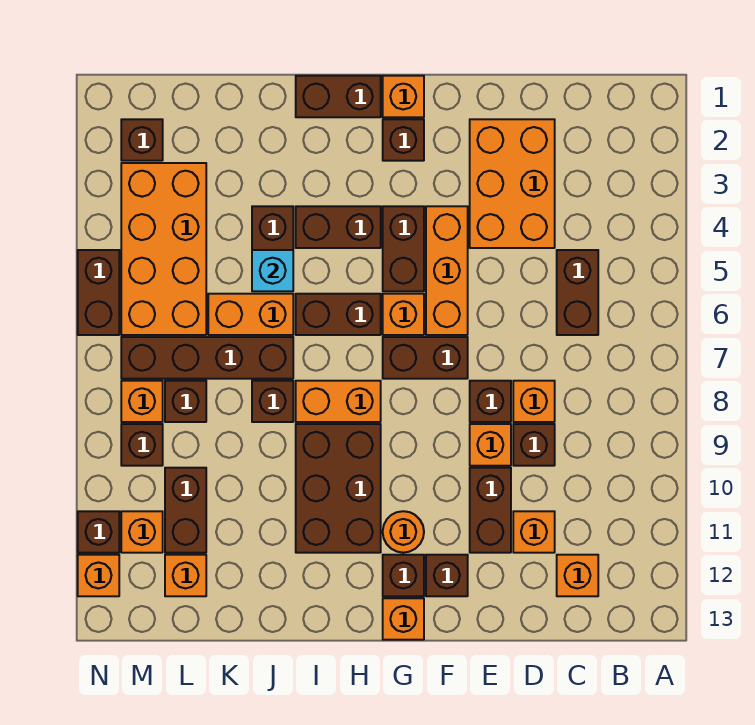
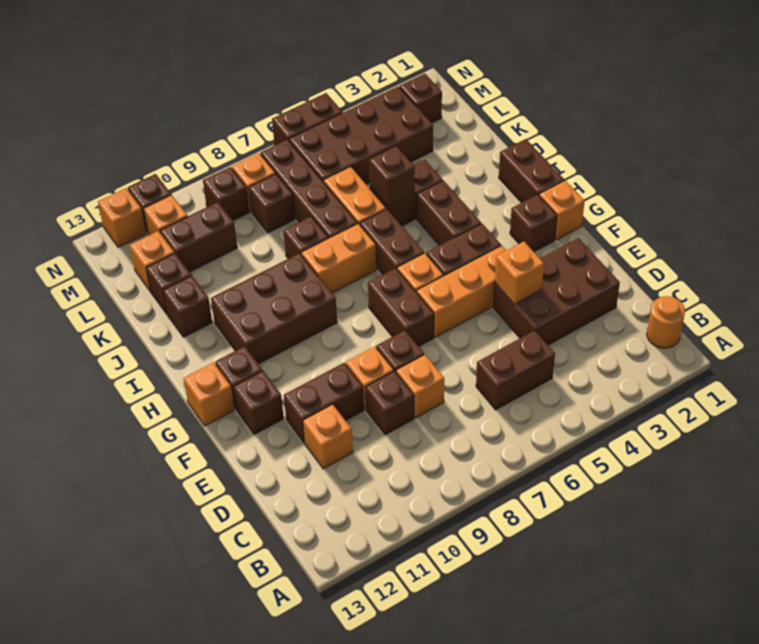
orange 1x1 brick [557,555,598,596] -> orange 1x1 brick moved to [495,242,544,304]
orange 2x3 brick [470,119,555,248] -> brown 2x3 brick [493,238,620,345]
orange 1x1 round brick [383,511,424,553] -> orange 1x1 round brick moved to [647,296,685,348]
orange 1x2 brick [296,381,381,422] -> orange 1x2 brick turned to [301,224,377,293]
cyan 1x1 brick [252,250,293,291] -> brown 1x1 brick [369,146,415,207]
none -> brown 1x1 brick [163,276,212,337]
none -> brown 1x1 brick [146,253,191,314]
orange 2x4 brick [121,163,206,335] -> brown 2x4 brick [289,86,433,184]

